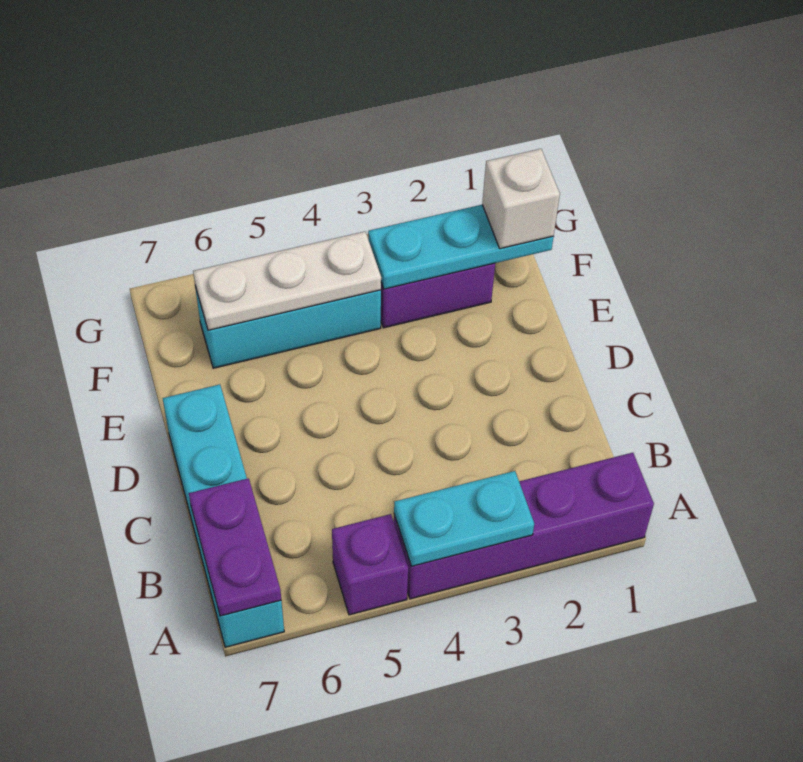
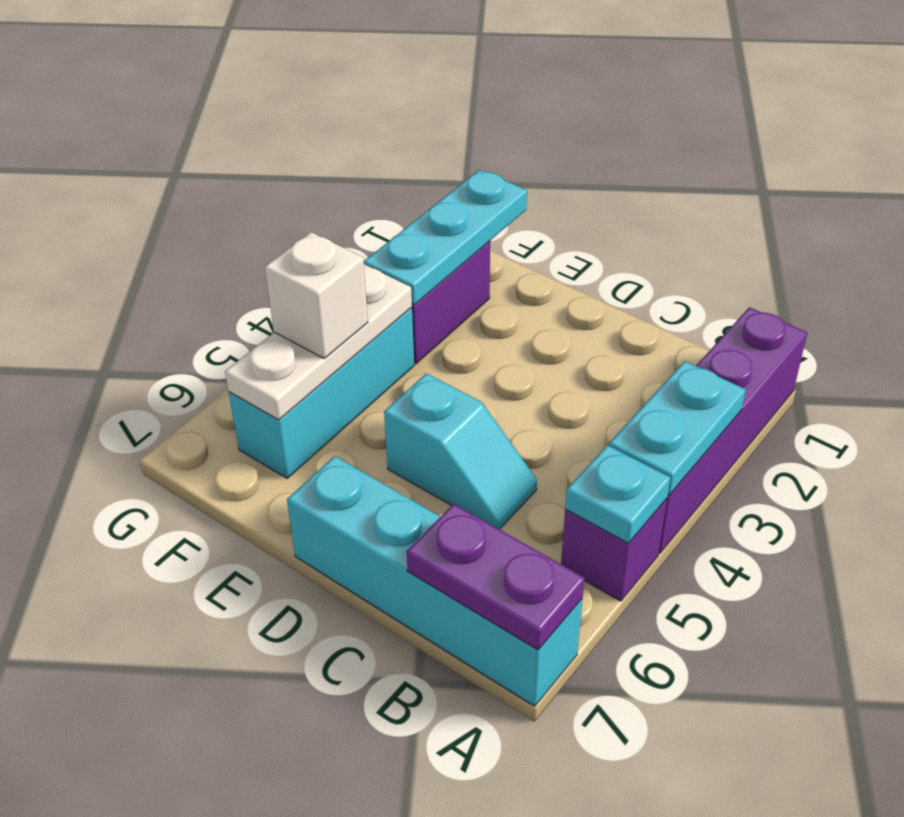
none -> cyan 1x1 plate [565,445,670,543]
none -> cyan 1x2 slope [384,373,537,529]
white 1x1 brick [482,149,560,249] -> white 1x1 brick moved to [265,232,368,358]

